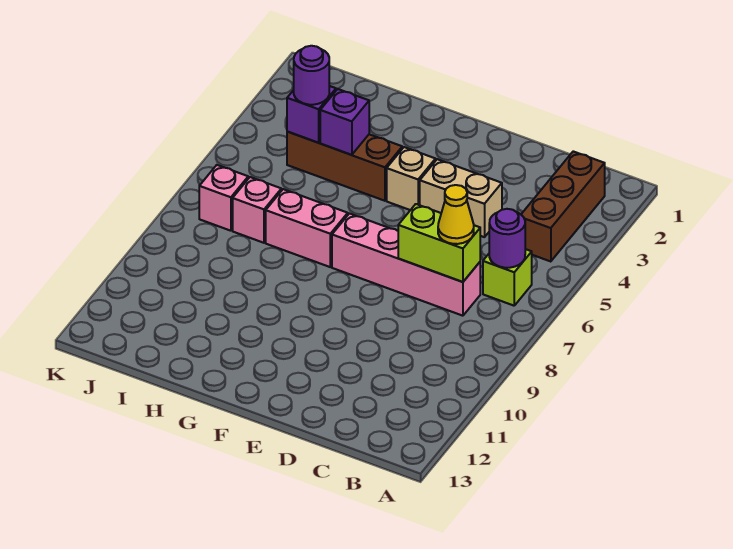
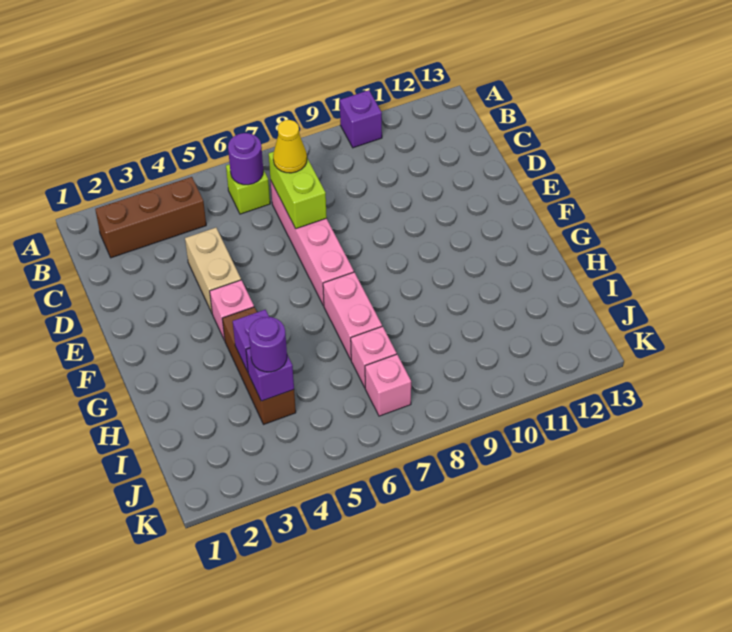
none -> purple 1x1 brick [340,90,382,148]
tan 1x1 brick [387,147,436,210] -> pink 1x1 brick [210,280,254,341]

